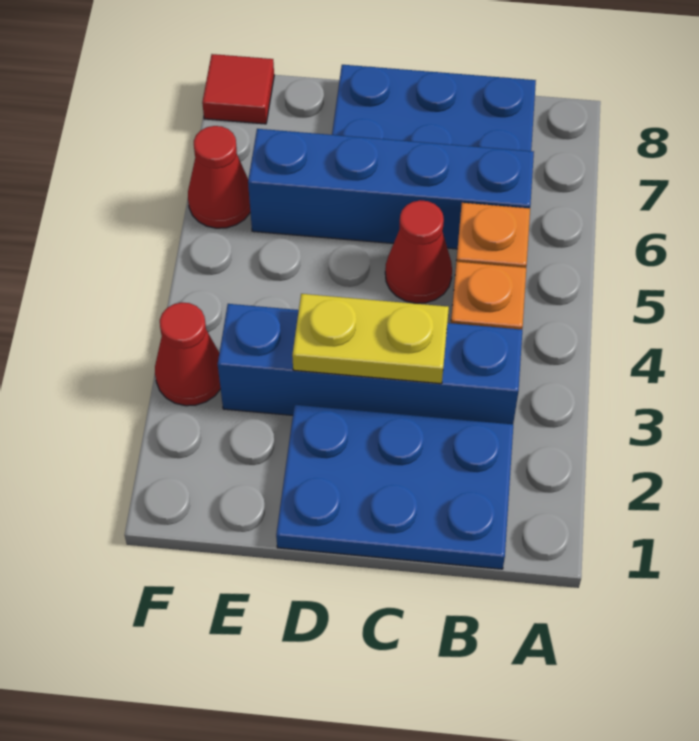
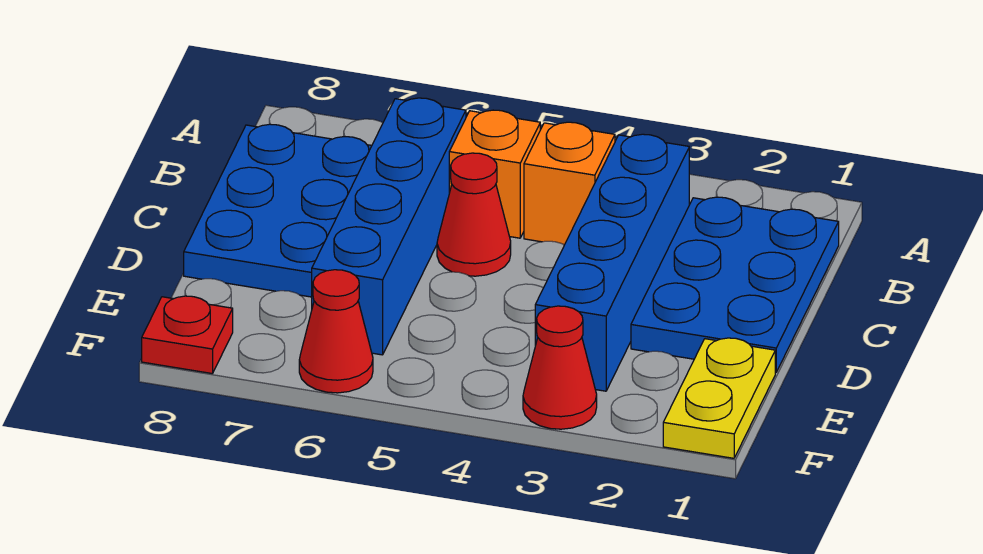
yellow 1x2 plate [292,294,449,384] -> yellow 1x2 plate moved to [663,338,775,458]
red 1x1 tile [202,54,274,124] -> red 1x1 plate [142,296,233,374]

